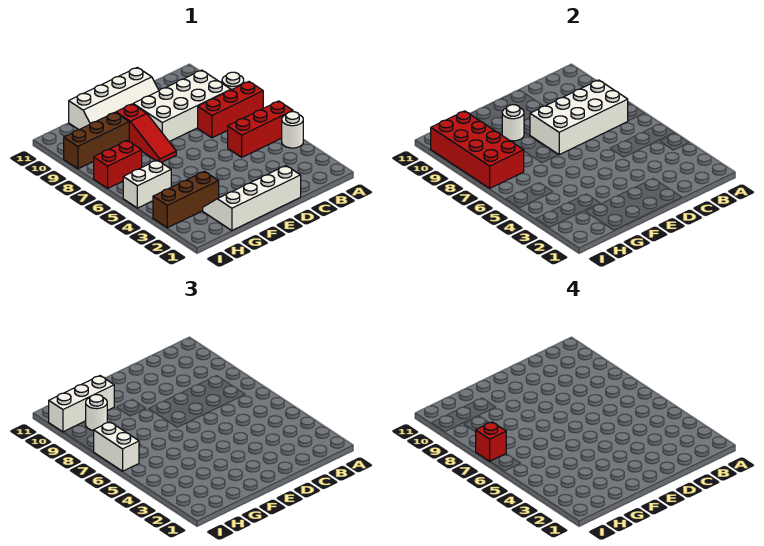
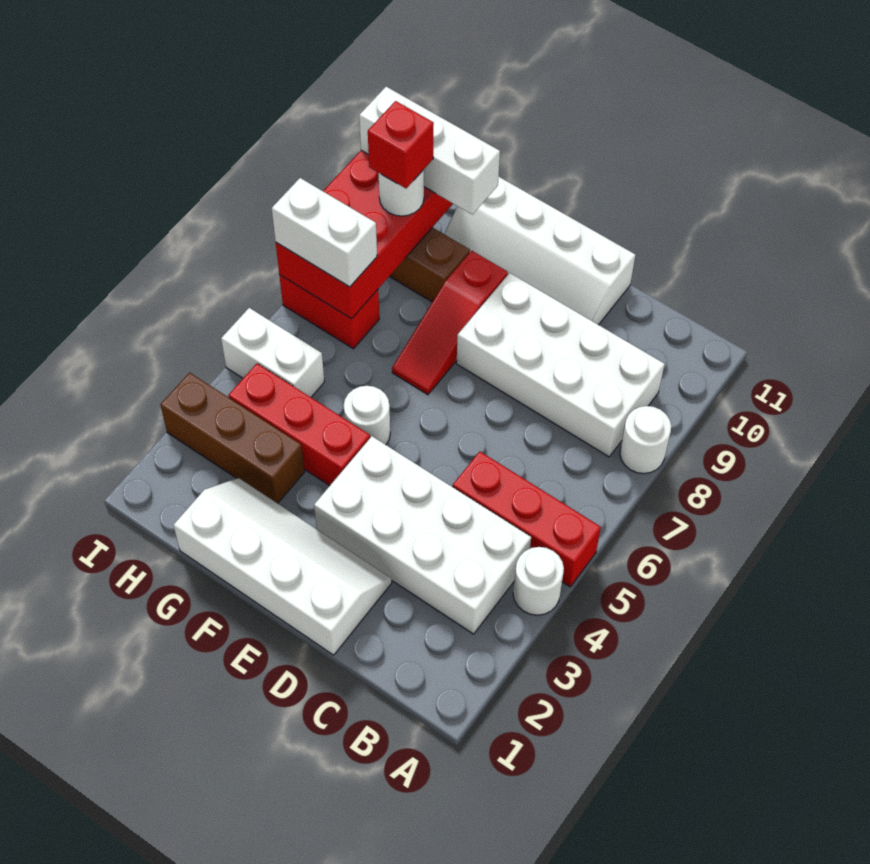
red 1x3 brick [198,82,263,138] -> red 1x3 brick moved to [228,364,370,486]
white 2x4 brick [530,80,628,155] -> white 2x4 brick moved to [314,436,531,634]
white 1x1 round brick [502,105,524,141] -> white 1x1 round brick moved to [344,386,390,445]
white 1x2 brick [94,422,139,471] -> white 1x2 brick turned to [272,178,377,287]
red 1x1 brick [476,422,506,461] -> red 1x1 brick moved to [368,101,434,188]

